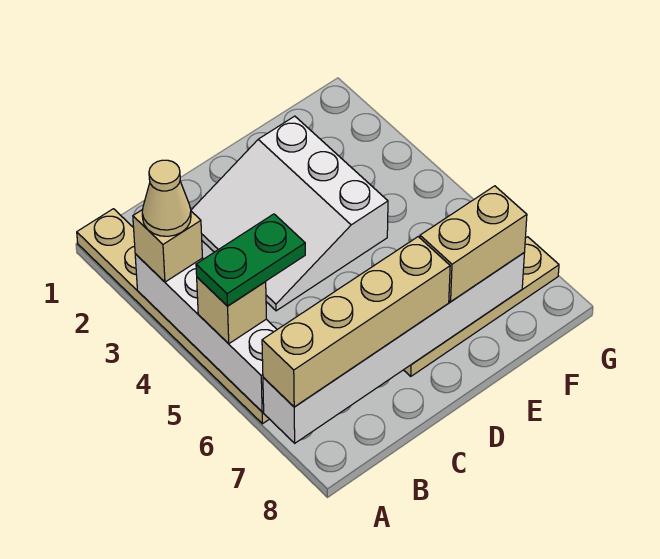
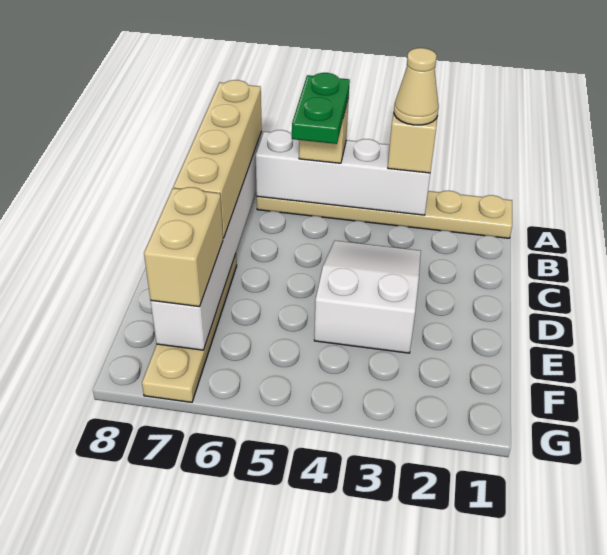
white 3x3 slope [191,116,388,311] -> white 2x3 slope [314,241,421,353]

